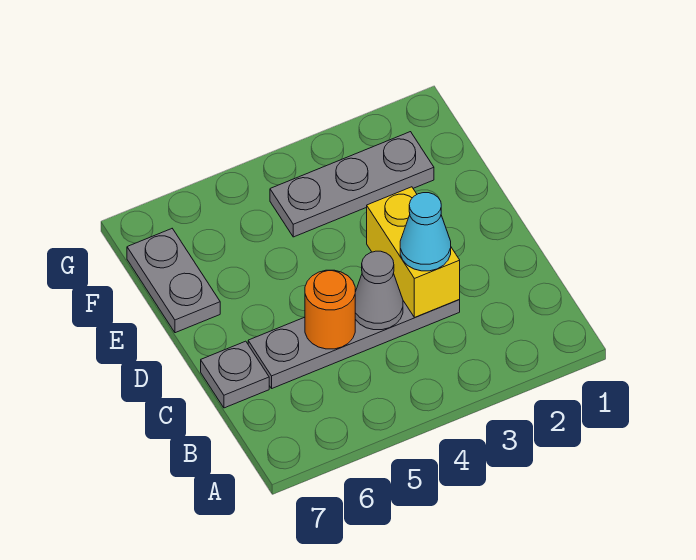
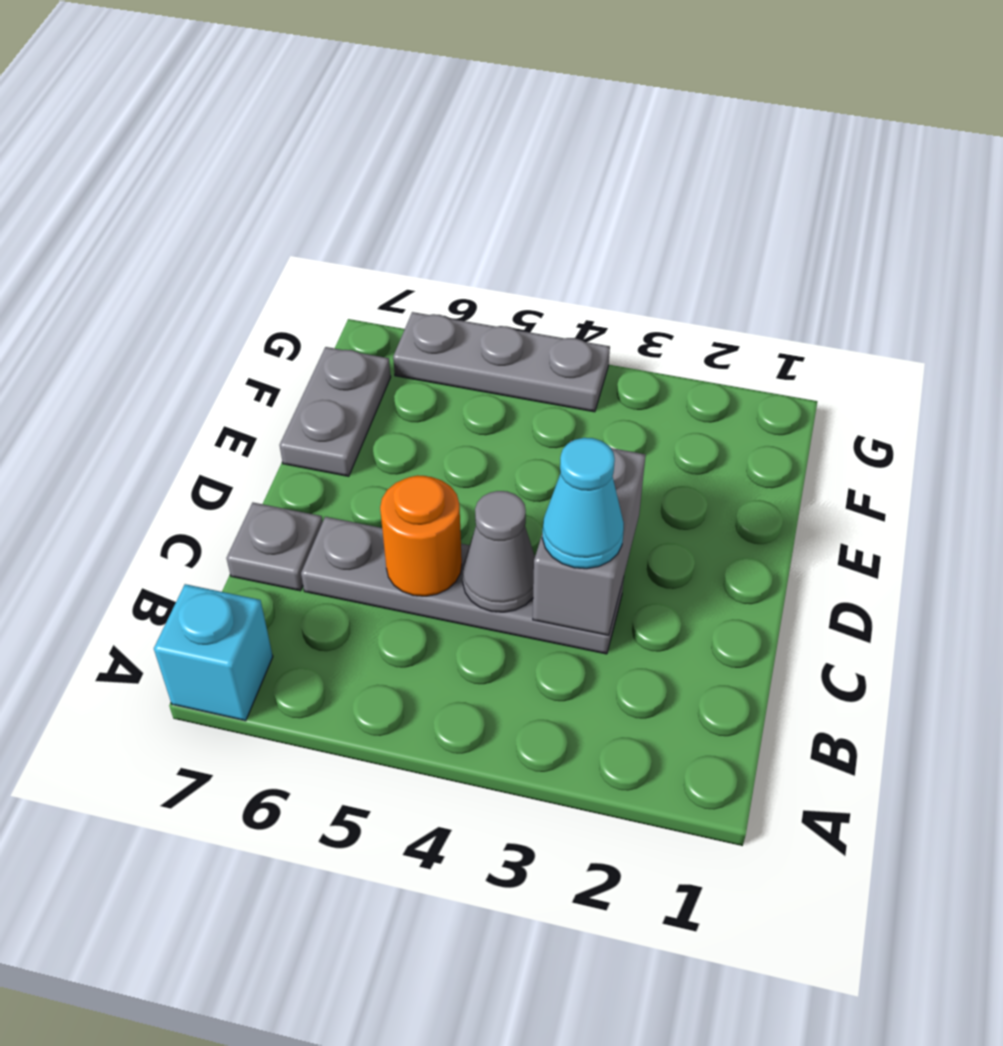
none -> cyan 1x1 brick [154,584,273,721]
yellow 1x2 brick [367,187,460,317] -> grey 1x2 brick [533,441,646,635]
grey 1x3 plate [270,132,434,237] -> grey 1x3 plate moved to [393,312,610,412]

